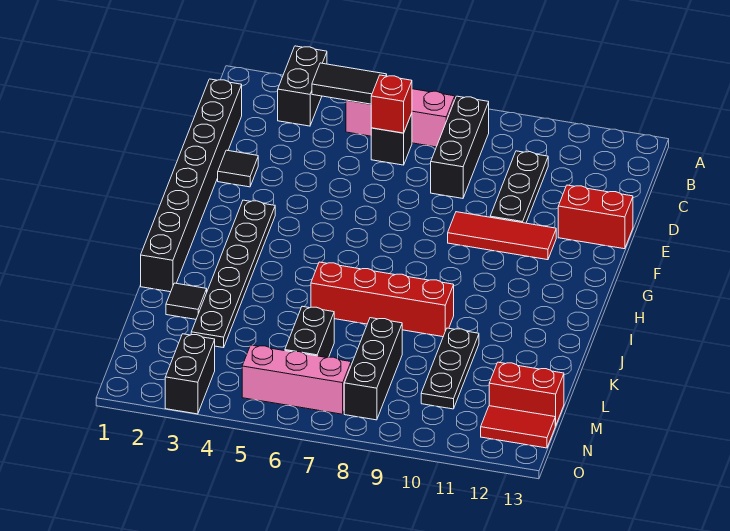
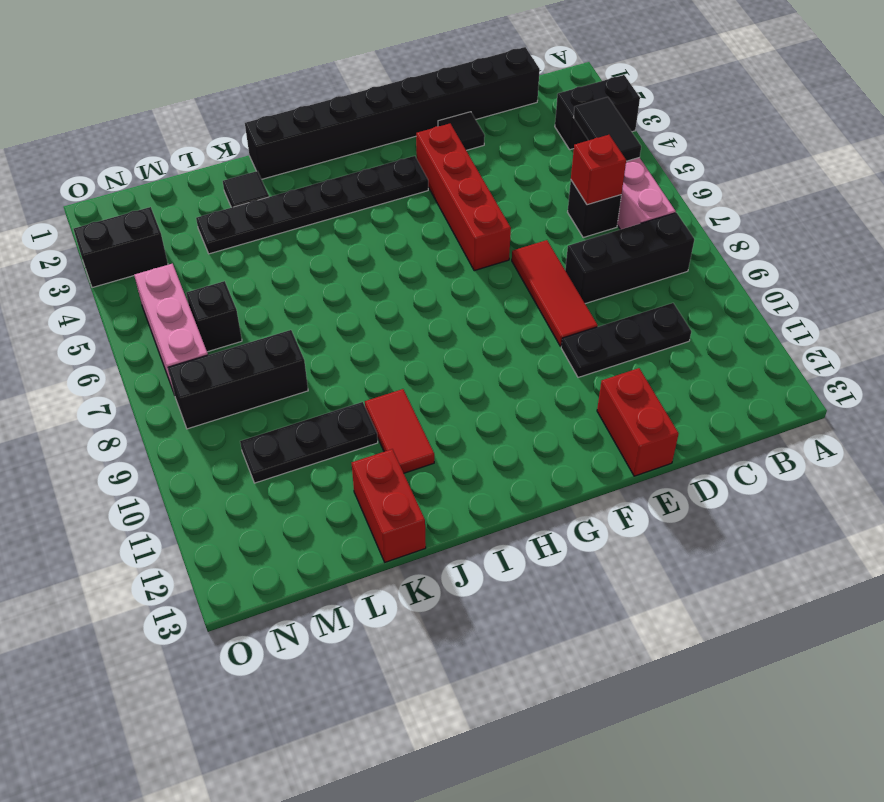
red 1x3 tile [448,212,556,260] -> red 1x3 tile moved to [512,240,598,346]
red 1x4 brick [311,262,454,337] -> red 1x4 brick moved to [416,124,511,271]
black 1x2 brick [285,306,334,358] -> black 1x1 brick [186,281,242,352]
red 1x2 brick [489,362,564,426] -> red 1x2 brick moved to [352,449,426,562]
red 1x2 tile [481,406,555,448] -> red 1x2 tile moved to [365,389,434,473]

